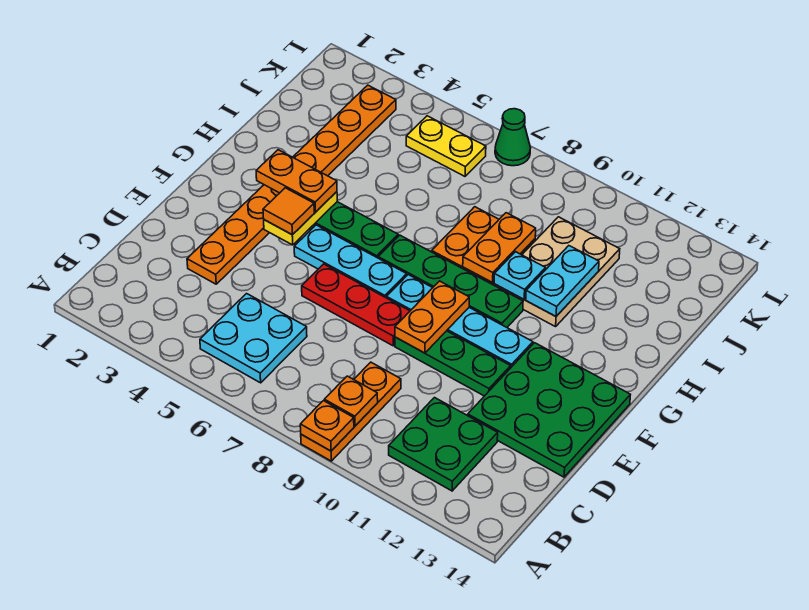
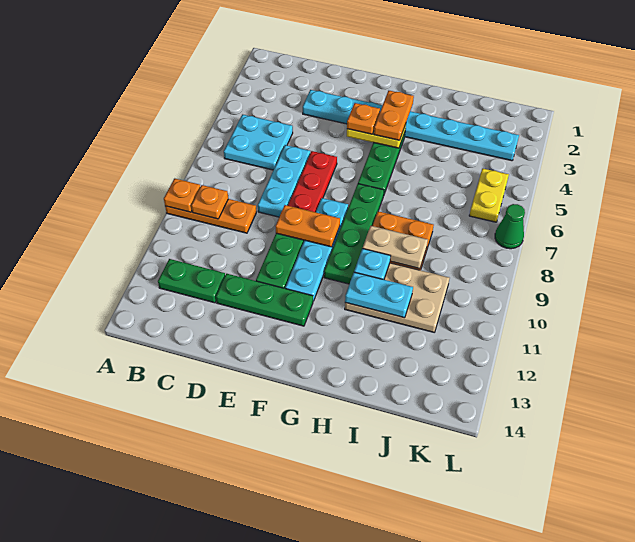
green 2x2 plate [389,398,498,491] -> green 1x2 plate [158,259,225,303]
orange 1x8 plate [187,85,396,284] -> cyan 1x8 plate [303,90,519,161]
green 3x3 plate [468,343,630,477] -> green 1x3 plate [216,274,313,326]
orange 1x1 tile [263,188,314,235] -> orange 1x1 plate [347,103,380,134]
cyan 1x3 plate [294,225,407,298] -> cyan 1x3 plate moved to [258,145,310,217]
orange 1x2 plate [463,213,536,283] -> tan 1x2 plate [363,226,428,269]

